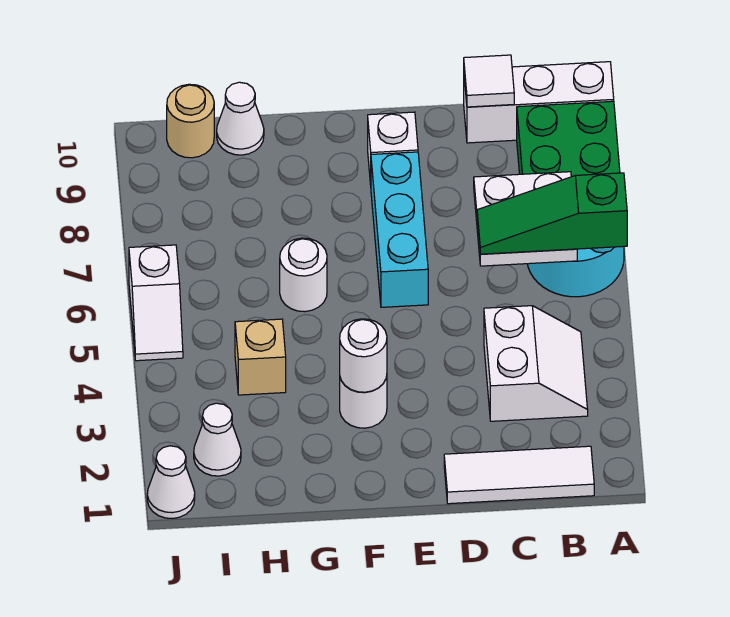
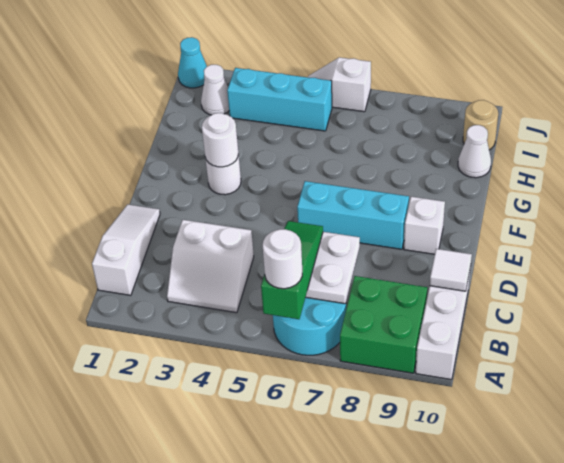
white 1x3 tile [444,446,594,504] -> white 1x3 slope [92,204,160,295]
white 1x1 round brick [280,238,327,312] -> white 1x1 round brick moved to [263,229,302,289]
tan 1x1 brick [235,319,286,395] -> none
none -> cyan 1x3 brick [227,68,332,131]
white 1x1 cone [147,446,195,519] -> cyan 1x1 cone [178,37,207,88]

